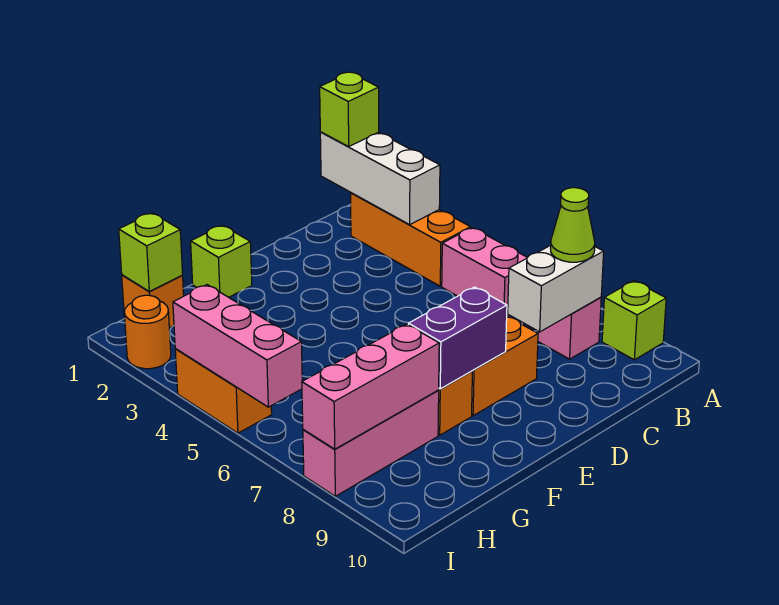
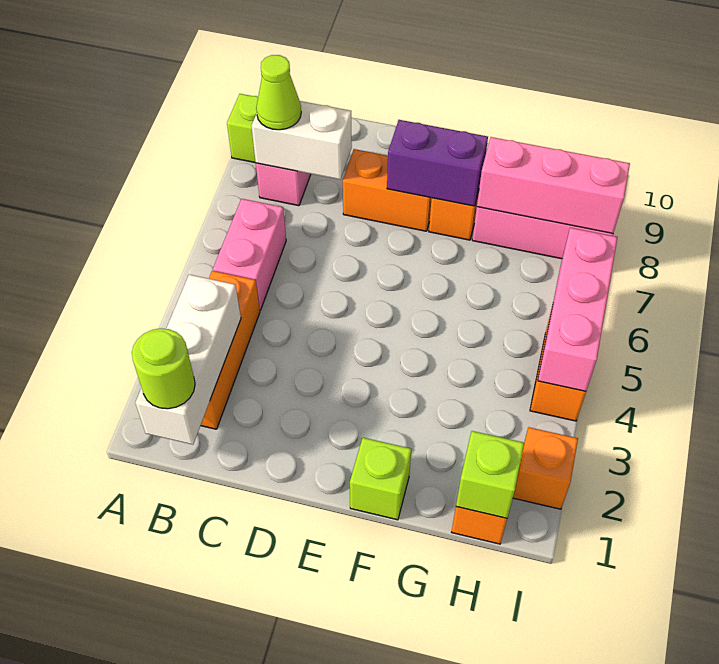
lime 1x1 brick [320,72,379,147] -> lime 1x1 round brick [132,328,195,409]
orange 1x1 round brick [124,295,171,369] -> orange 1x1 brick [513,427,578,509]

